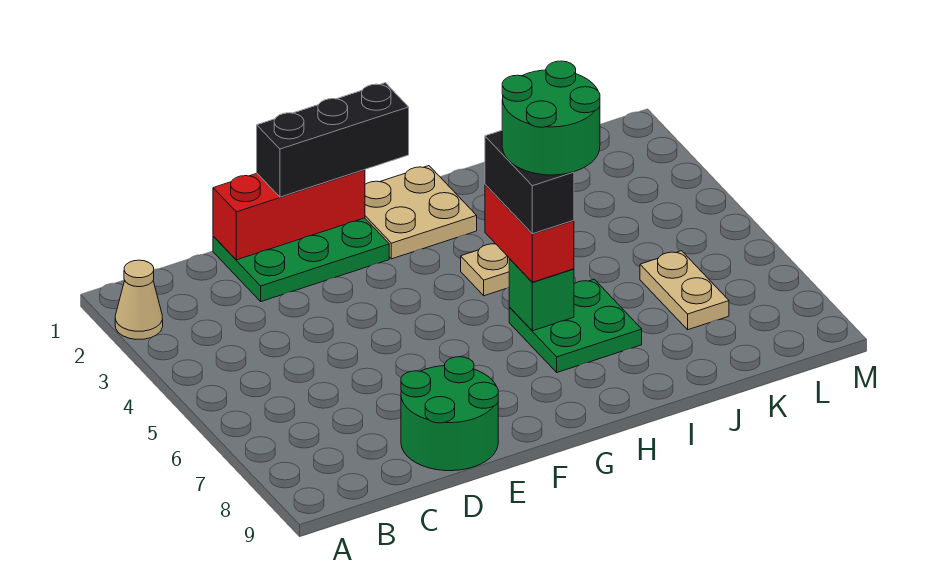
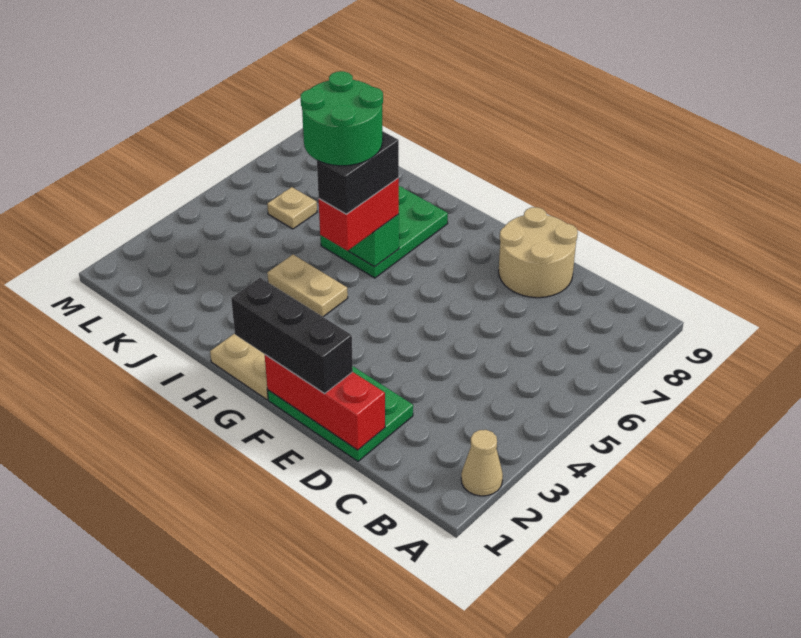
green 2x2 round brick [401,357,498,471] -> tan 2x2 round brick [499,207,578,298]
green 2x2 plate [509,279,642,372] -> green 2x3 plate [320,186,448,278]
tan 1x2 plate [640,251,729,330] -> tan 1x1 plate [267,187,317,229]

